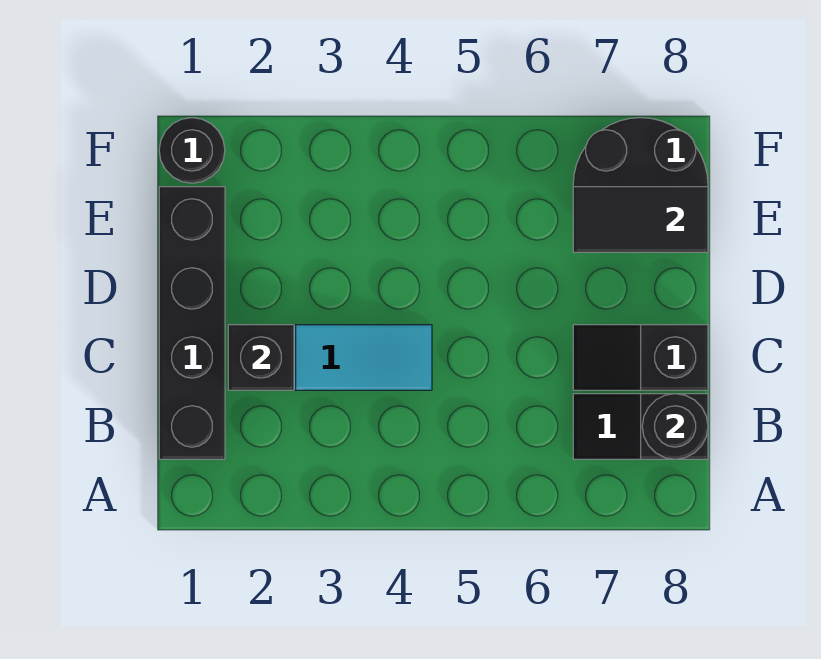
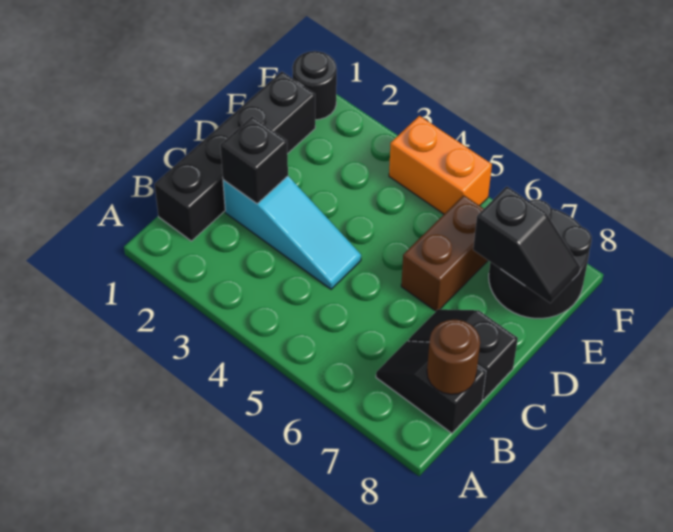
black 1x1 round brick [642,394,708,459] -> brown 1x1 round brick [427,320,480,394]
none -> brown 1x2 brick [401,195,488,311]
black 1x2 tile [573,187,708,252] -> black 1x2 slope [473,187,580,303]
none -> orange 1x2 brick [389,116,492,214]

